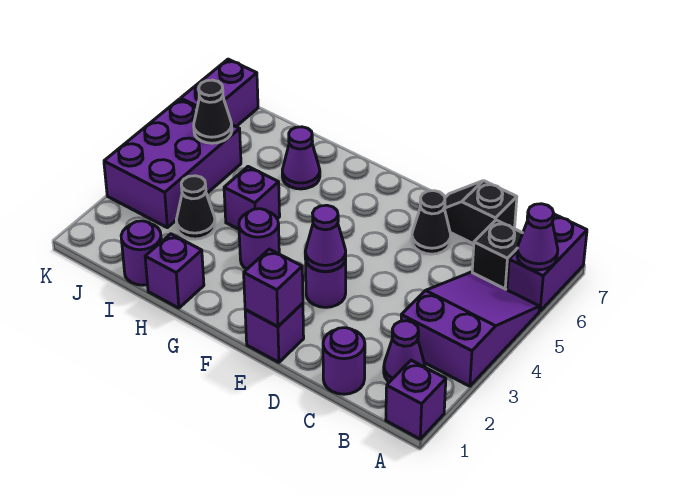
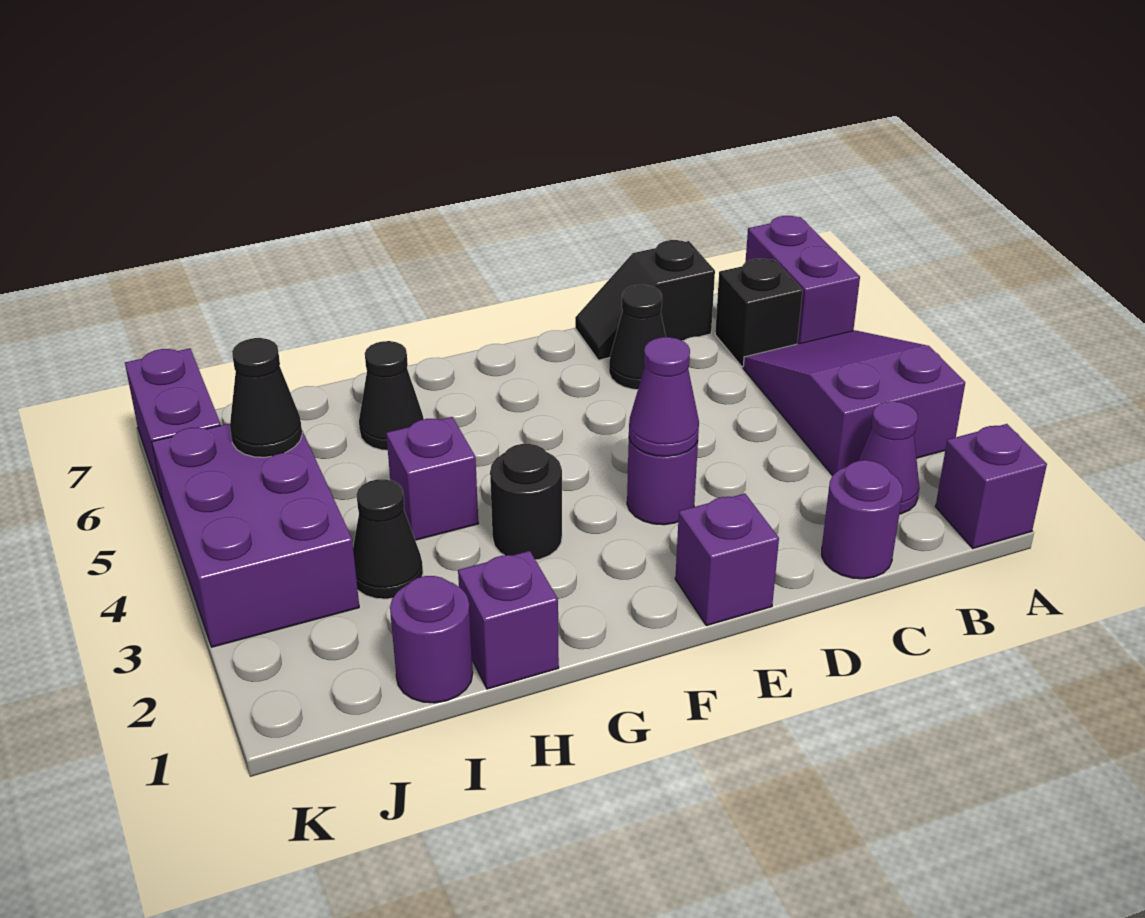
purple 1x1 cone [517,204,558,270] -> none
purple 1x1 brick [244,249,303,326] -> none
purple 1x1 round brick [239,209,279,269] -> black 1x1 round brick [490,444,562,560]
purple 1x1 cone [282,127,320,189] -> black 1x1 cone [359,341,424,450]

